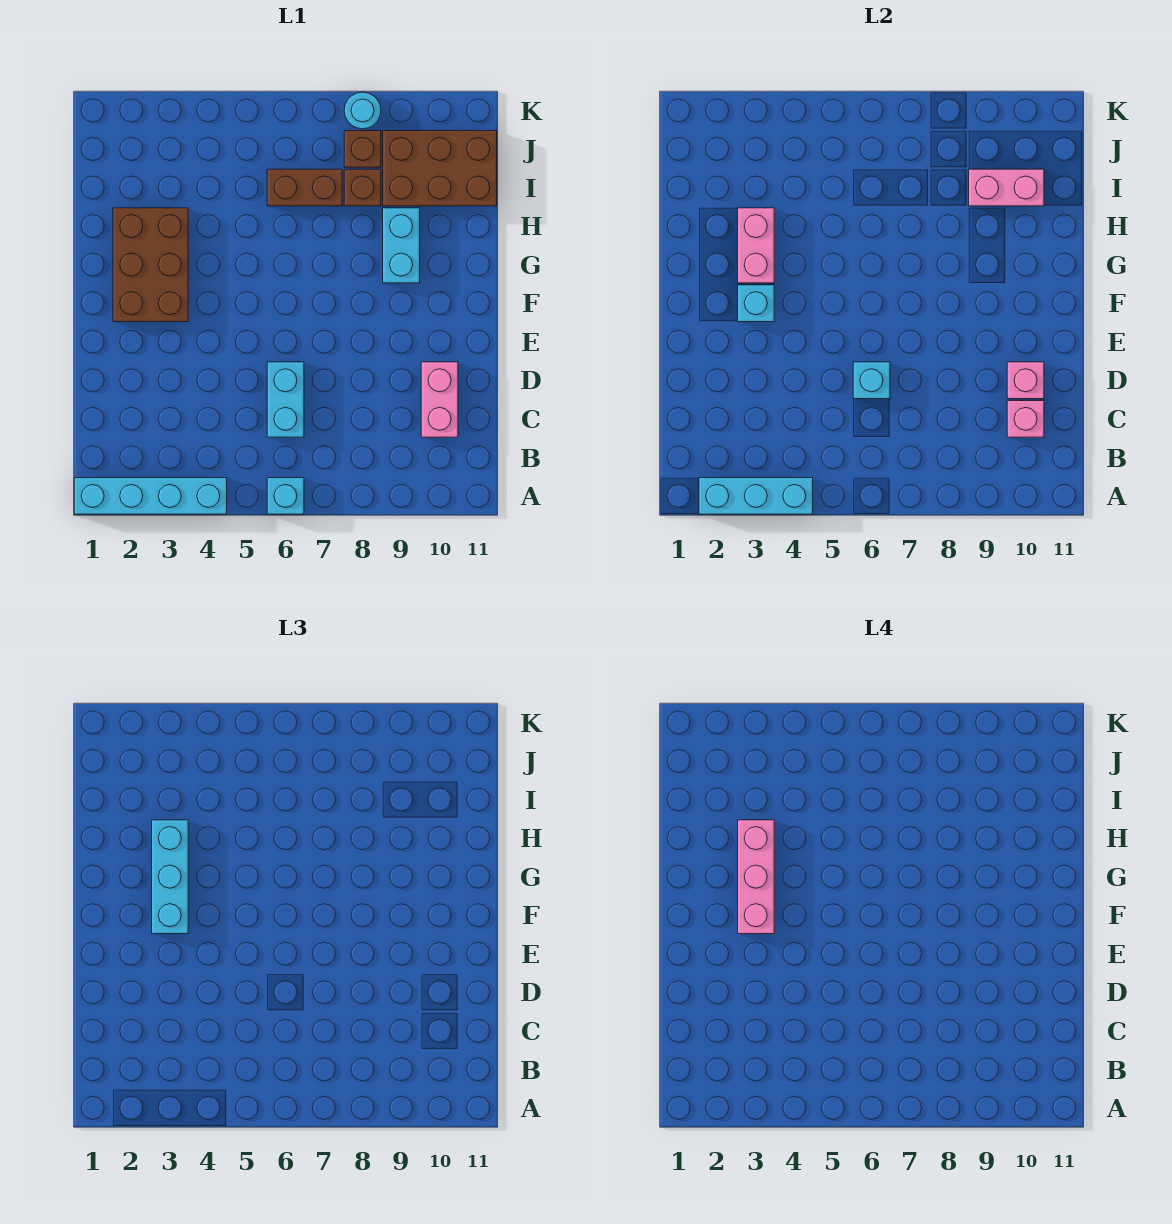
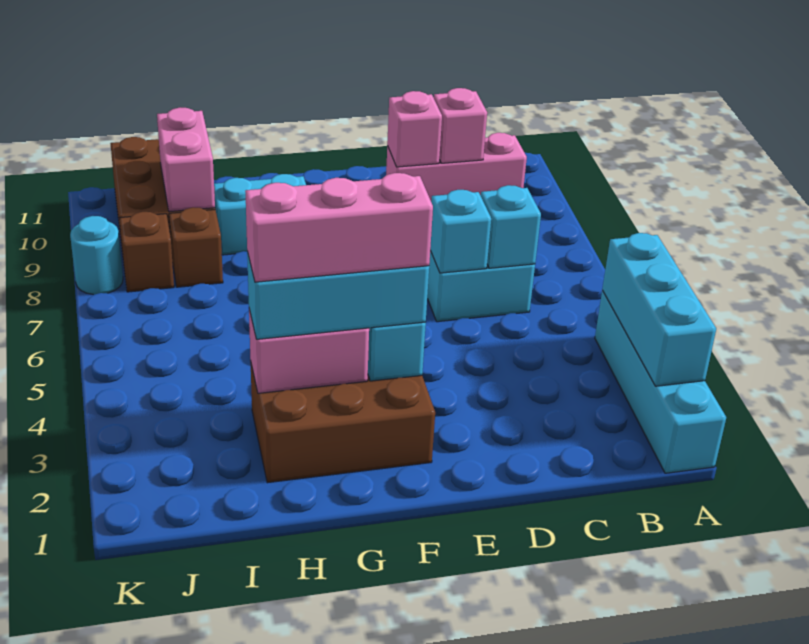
cyan 1x1 brick [267,478,304,514] -> cyan 1x1 brick moved to [481,185,541,268]
pink 1x2 brick [421,362,458,437] -> pink 1x3 brick [386,133,527,201]
brown 1x2 brick [267,169,342,206] -> none

